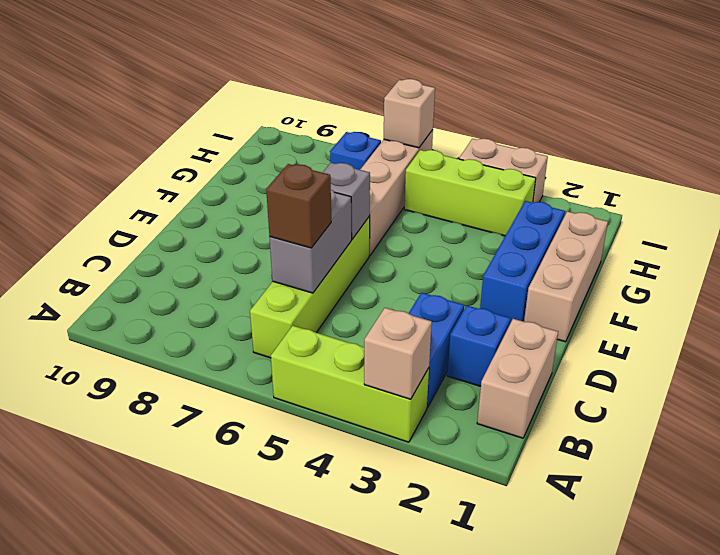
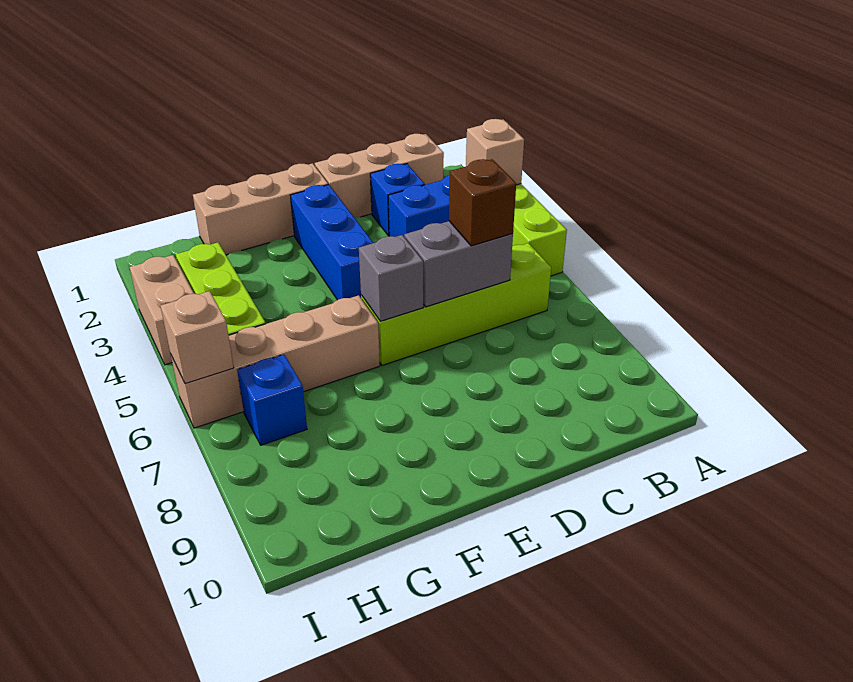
tan 1x2 brick [477,319,558,438] -> tan 1x3 brick [315,134,444,218]
blue 1x3 brick [480,201,565,323] -> blue 1x3 brick turned to [290,185,373,300]

